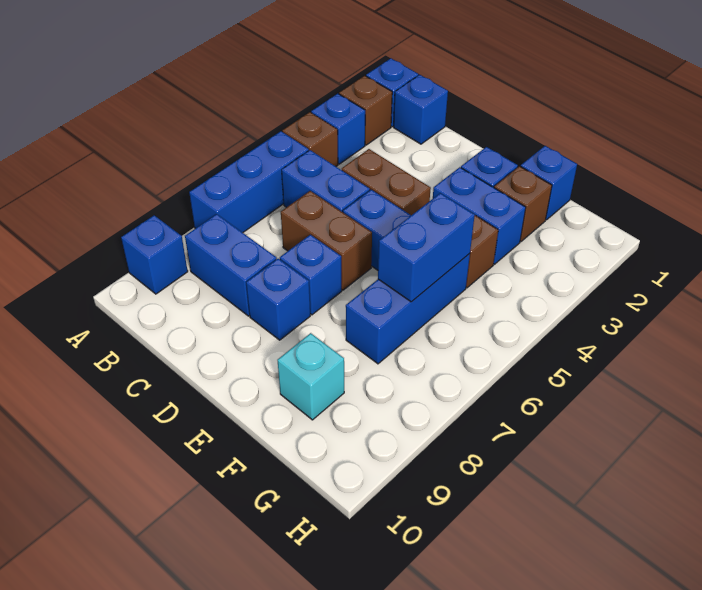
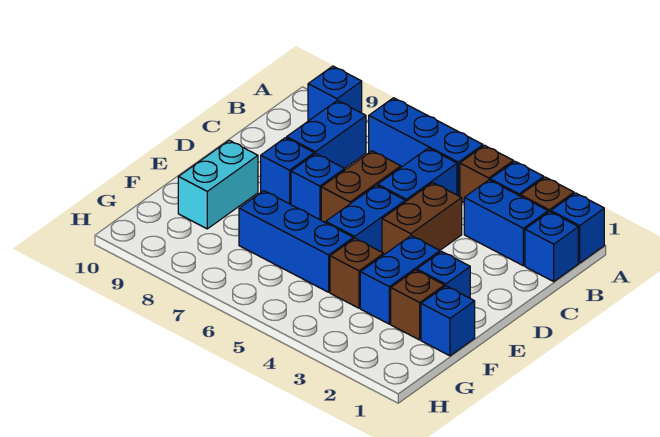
blue 1x2 brick [378,193,475,302] -> blue 1x2 brick moved to [464,180,548,266]
cyan 1x1 brick [278,333,344,420] -> cyan 1x2 brick [178,140,258,229]

